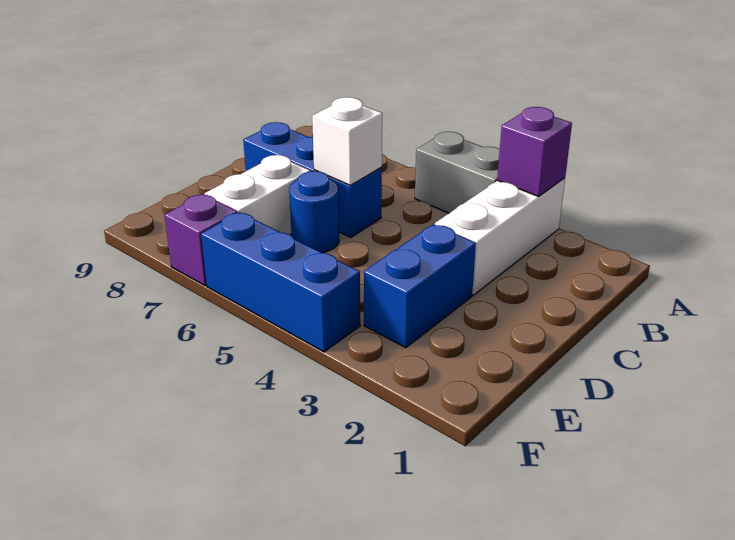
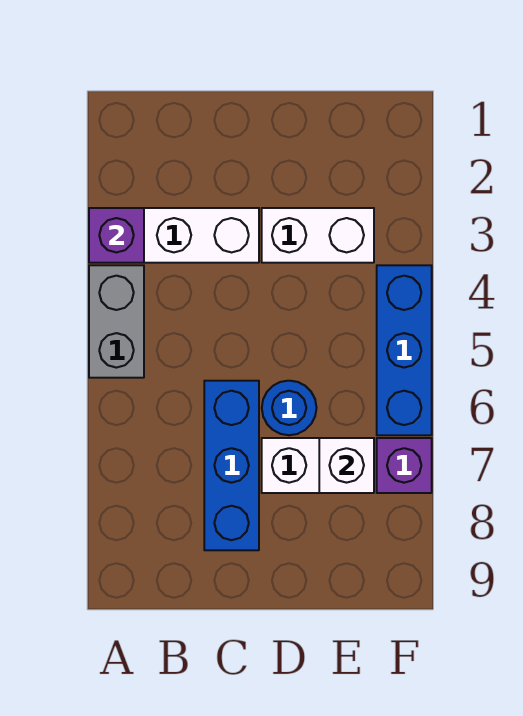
white 1x1 brick [312,97,382,185] -> white 1x1 brick moved to [319,438,374,493]
blue 1x2 brick [364,224,476,348] -> white 1x2 brick [262,208,374,263]

